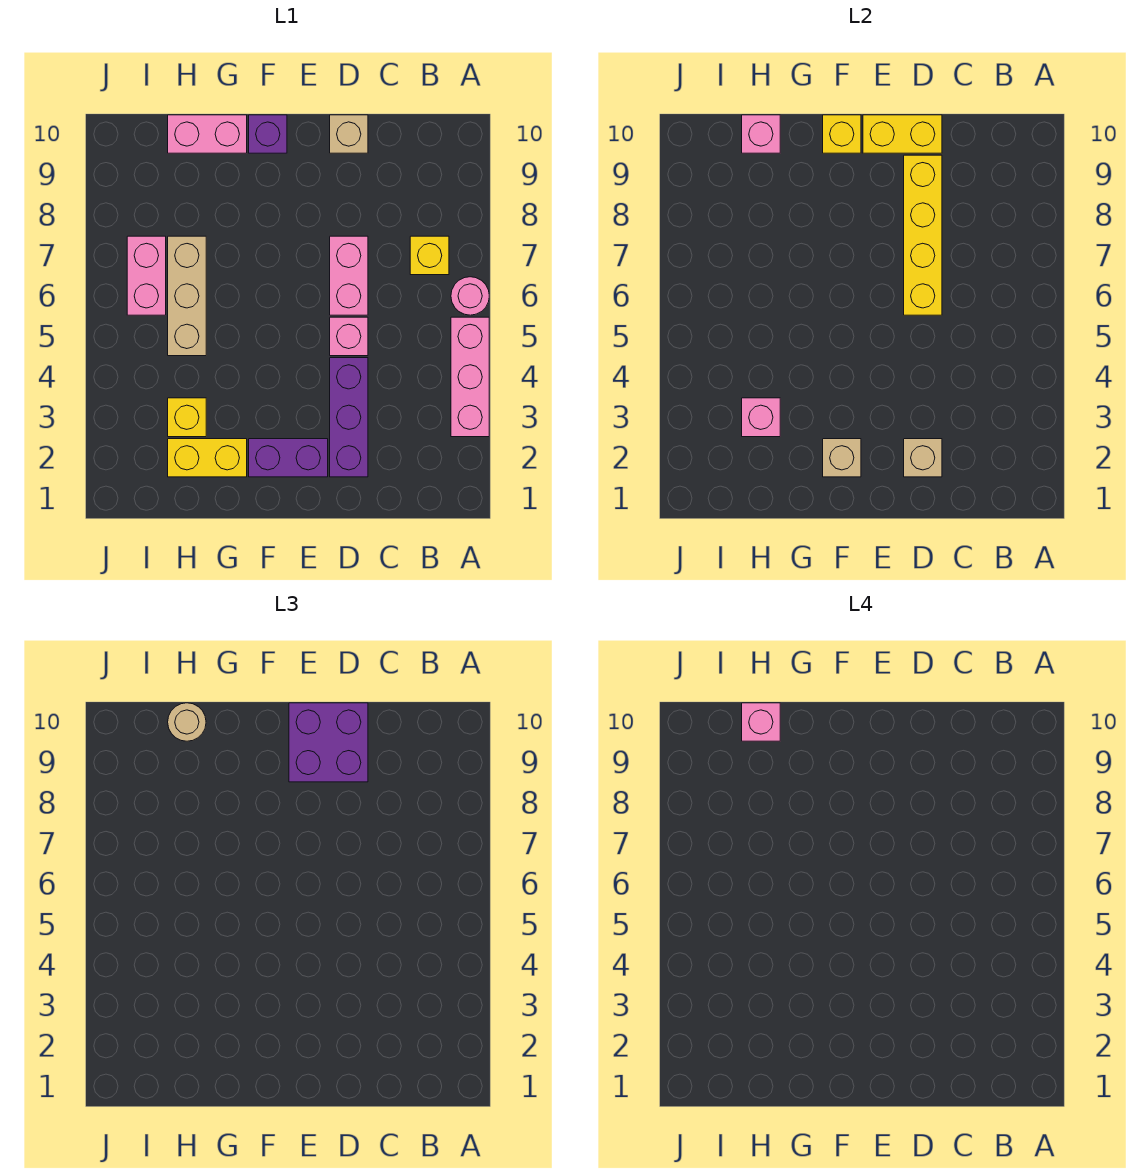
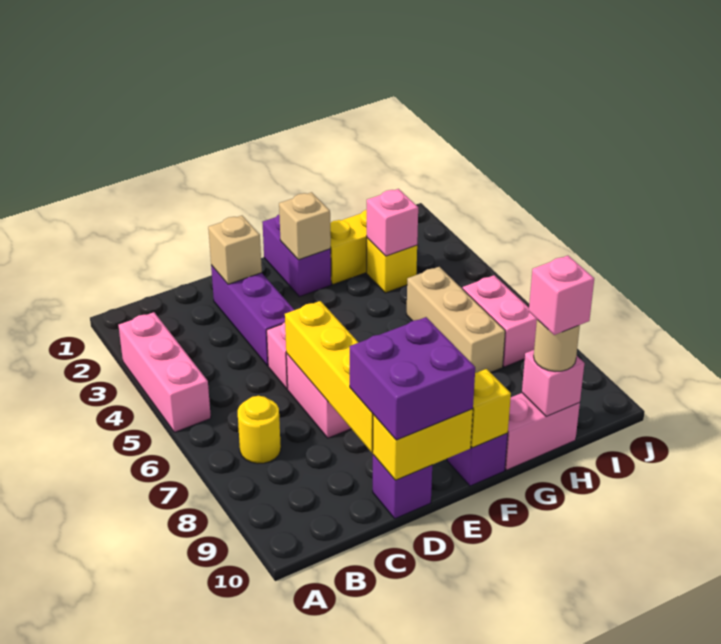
pink 1x1 round brick [451,277,489,315] -> none
yellow 1x1 brick [410,236,449,275] -> yellow 1x1 round brick [238,396,281,464]
tan 1x1 brick [330,115,368,153] -> purple 1x1 brick [373,455,432,519]
purple 1x2 brick [249,439,328,477] -> purple 1x2 brick turned to [262,215,331,297]

